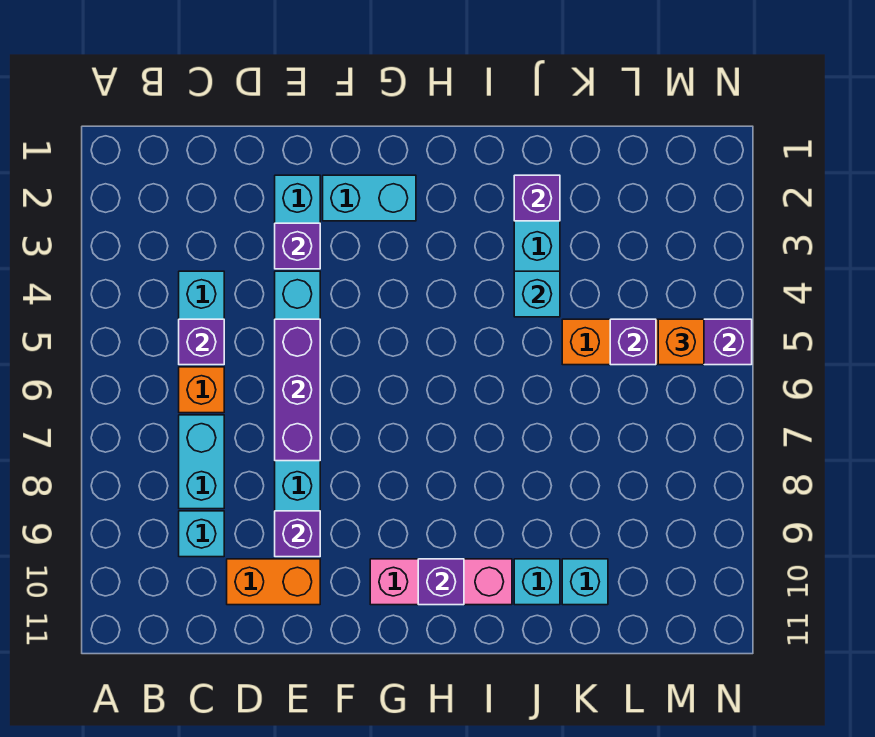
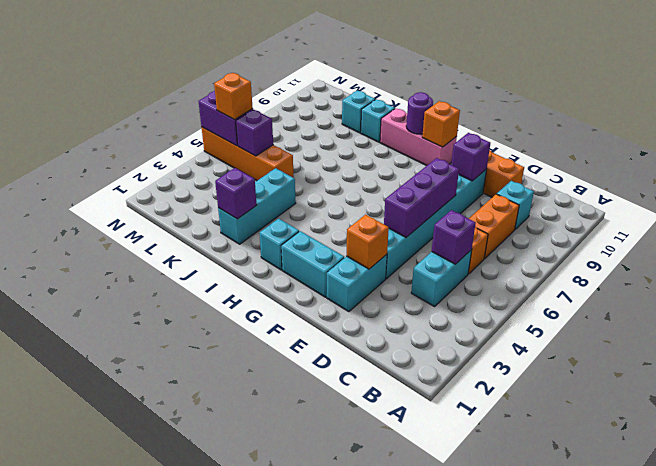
cyan 1x2 brick [179,415,224,509] -> orange 1x2 brick [469,194,519,259]
purple 1x1 brick [275,223,320,269] -> orange 1x1 brick [346,215,389,269]
none -> orange 1x1 brick [422,101,460,147]
purple 1x1 brick [418,559,464,605] -> purple 1x1 round brick [406,92,433,134]
cyan 1x1 brick [514,271,560,317] -> cyan 1x1 brick moved to [260,219,299,270]

